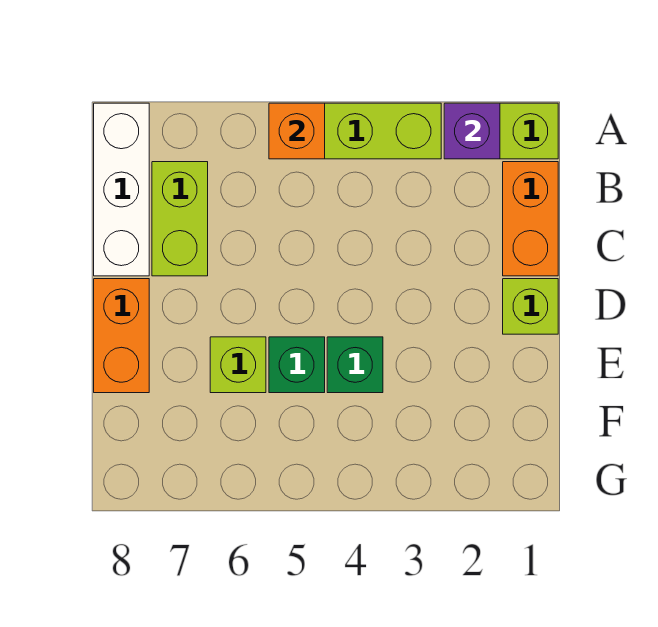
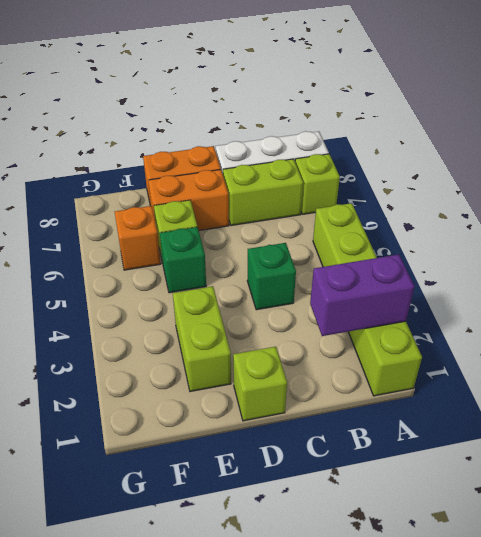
purple 1x1 brick [444,103,500,159] -> purple 1x2 brick [310,254,414,336]
orange 1x1 brick [269,103,325,159] -> orange 1x1 brick moved to [115,206,161,270]
none -> lime 1x1 brick [295,154,340,214]
orange 1x2 brick [503,162,558,276] -> orange 1x2 brick moved to [148,170,229,230]
none -> lime 1x2 brick [173,286,231,392]
green 1x1 brick [327,337,383,393] -> green 1x1 brick moved to [247,243,296,310]

